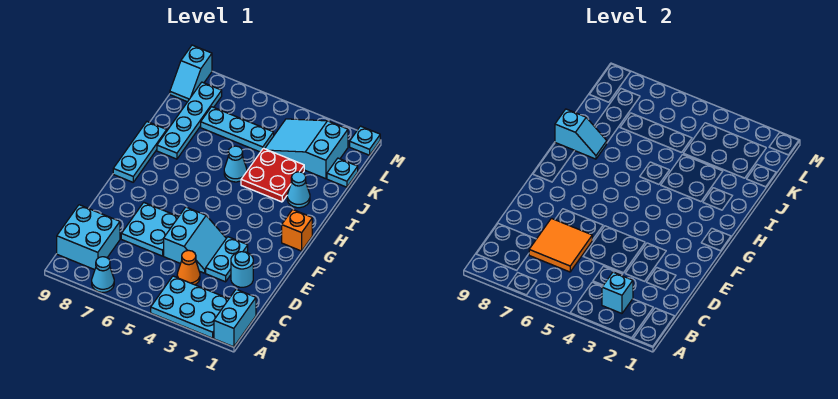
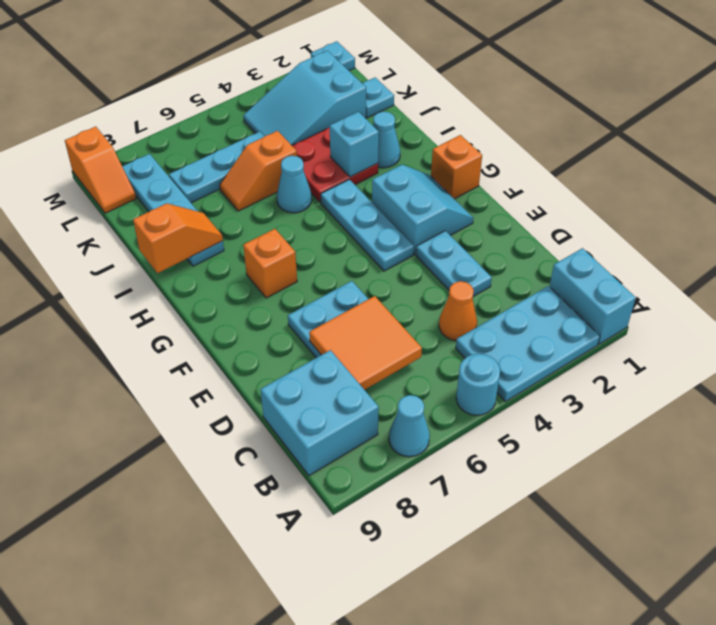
cyan 1x1 brick [602,272,633,313] -> cyan 1x1 brick moved to [330,112,379,177]
cyan 1x1 round brick [231,252,253,287] -> cyan 1x1 round brick moved to [456,354,500,415]
cyan 2x2 slope [164,207,226,273] -> cyan 2x2 slope moved to [372,165,473,254]
none -> orange 1x1 brick [243,229,297,298]
cyan 1x3 plate [113,122,167,182] -> cyan 1x3 plate moved to [321,179,414,271]
cyan 1x2 slope [555,109,607,159] -> orange 1x2 slope [133,203,223,273]
none -> orange 1x2 slope [220,131,297,211]
cyan 1x2 slope [170,45,212,102] -> orange 1x2 slope [65,127,136,213]

